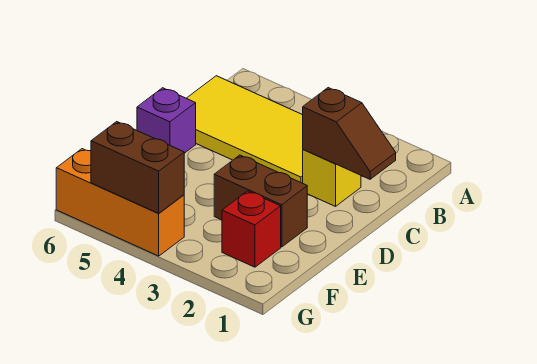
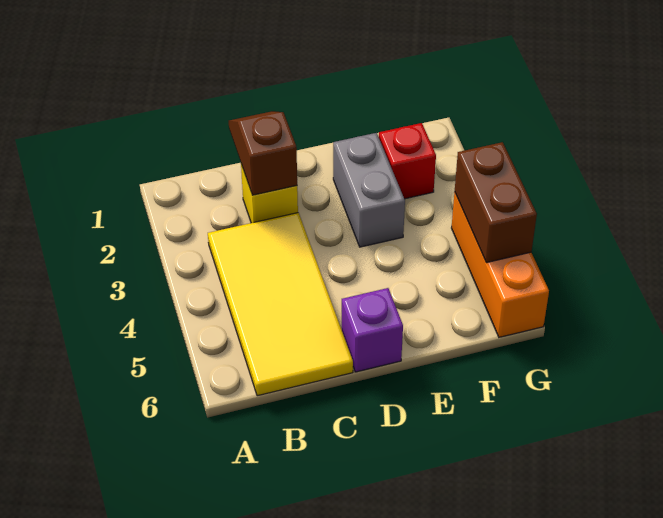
brown 1x2 brick [214,155,307,247] -> grey 1x2 brick [333,133,405,247]

